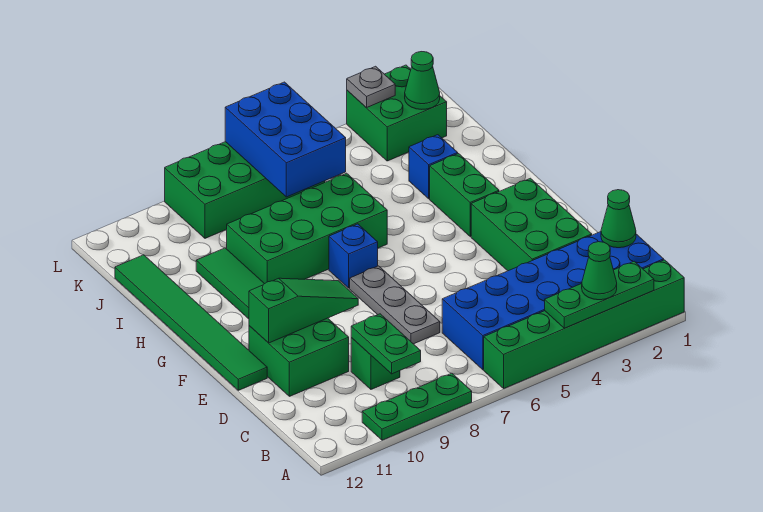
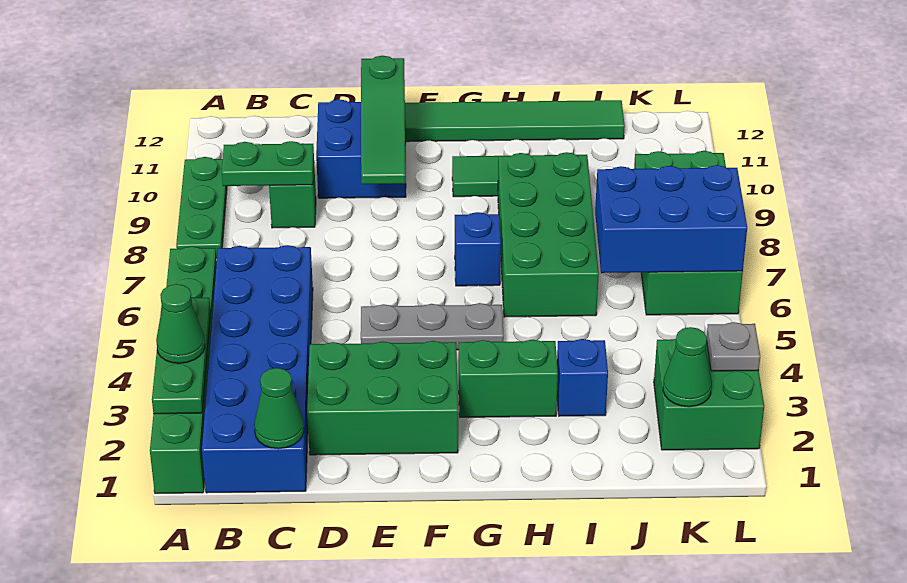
grey 1x3 plate [350,266,440,344] -> grey 1x3 plate moved to [361,303,504,350]
green 2x2 brick [249,318,349,396] -> blue 2x2 brick [316,99,406,198]

